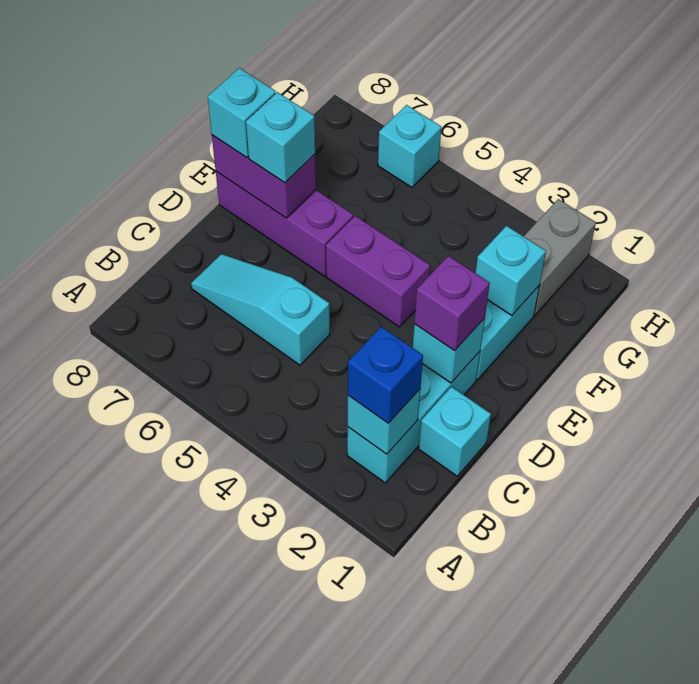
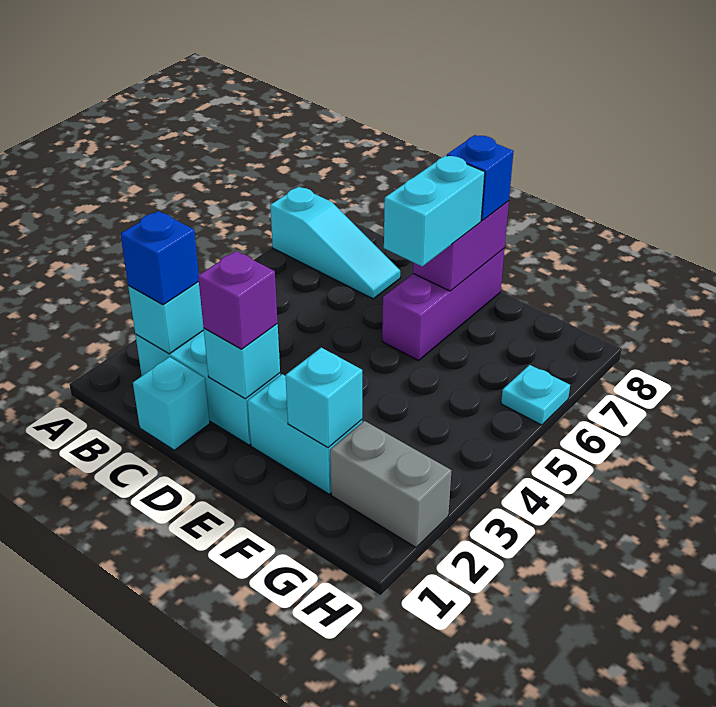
cyan 1x3 slope [191,254,330,365] -> cyan 1x3 slope turned to [270,187,400,299]
purple 1x2 brick [326,216,430,327] -> none
cyan 1x1 brick [246,92,315,183] -> cyan 1x2 brick [384,155,485,266]
cyan 1x1 brick [208,68,276,158] -> blue 1x1 brick [447,135,514,220]
cyan 1x1 brick [378,105,441,187] -> cyan 1x1 plate [501,365,570,425]

